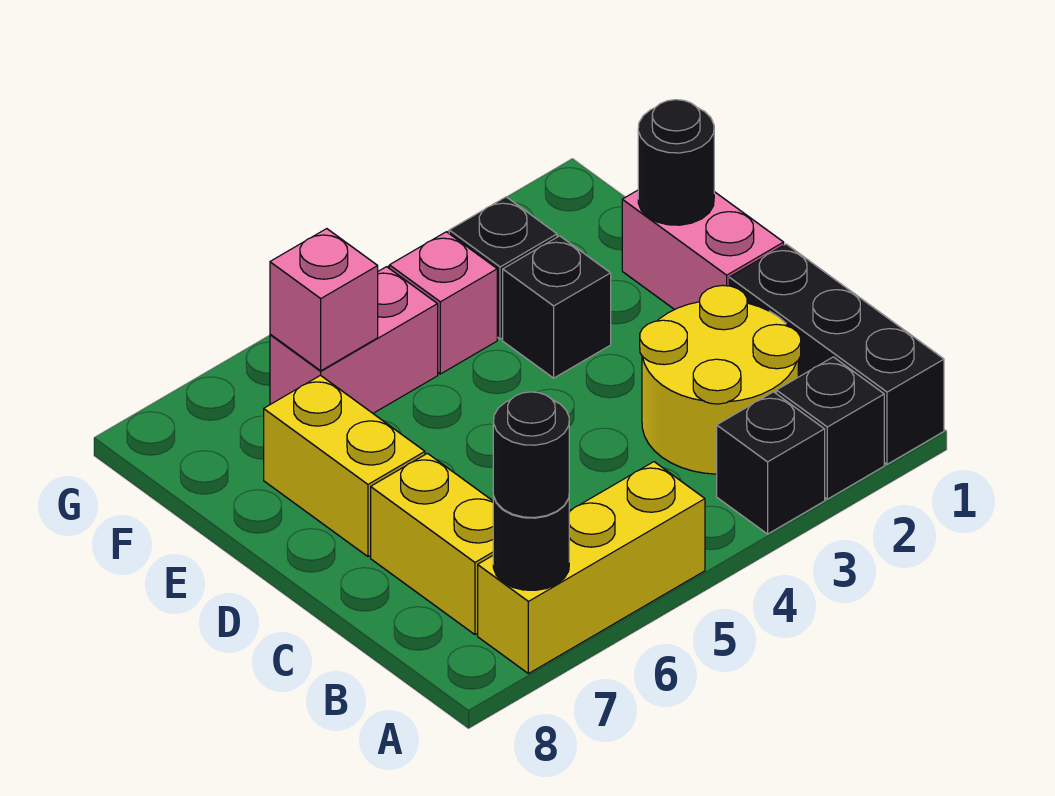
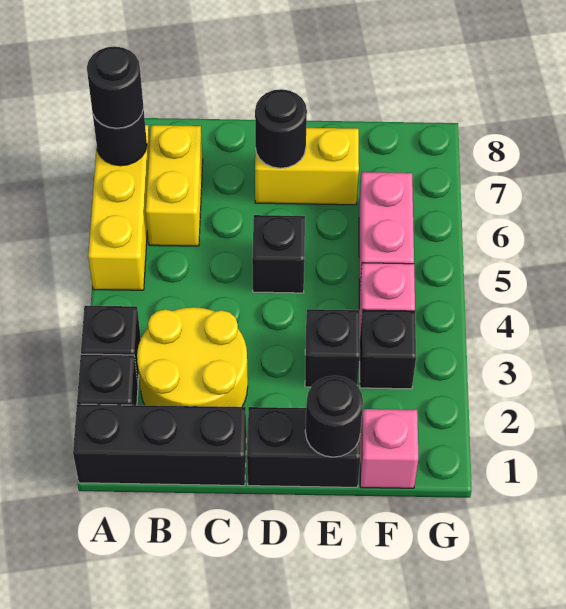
yellow 1x2 brick [371,453,493,635] -> yellow 1x2 brick turned to [146,125,203,246]
pink 1x2 brick [622,190,784,310] -> black 1x2 brick [247,407,360,487]
none -> black 1x1 brick [252,215,305,293]
none -> black 1x1 round brick [255,89,307,168]
pink 1x1 brick [270,229,378,371] -> pink 1x1 brick moved to [360,409,418,488]

